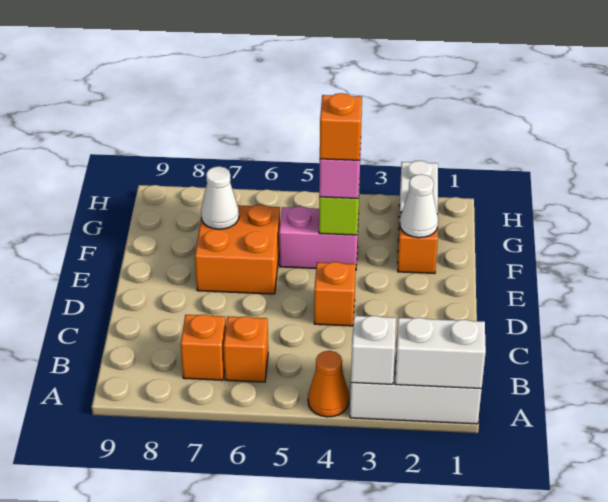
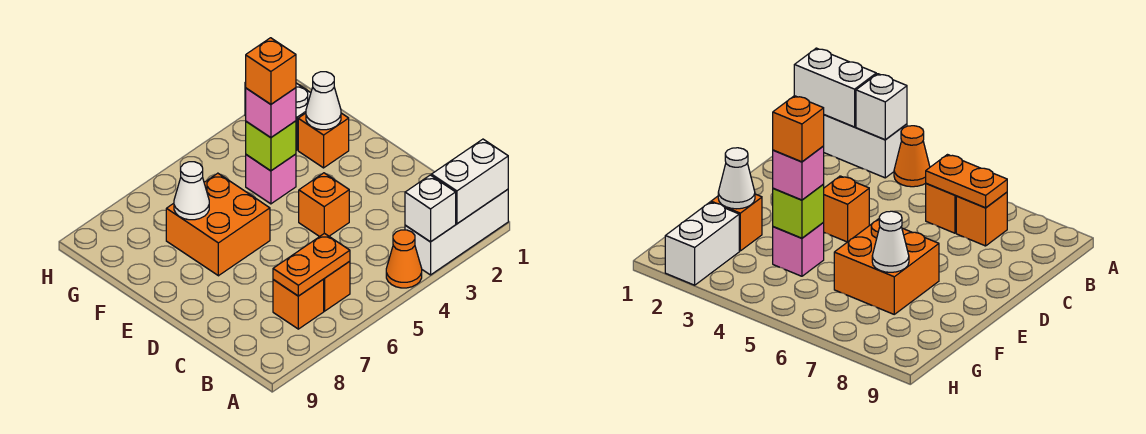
none -> orange 1x2 plate [273,233,350,296]
pink 1x2 brick [279,206,359,270] -> pink 1x1 brick [246,154,296,204]

